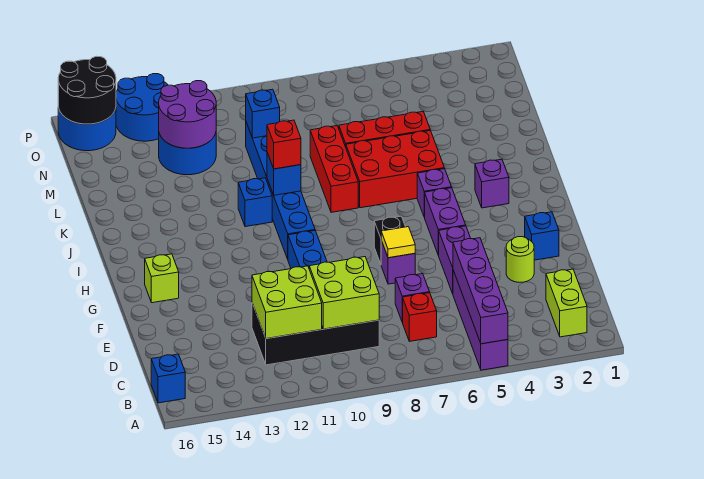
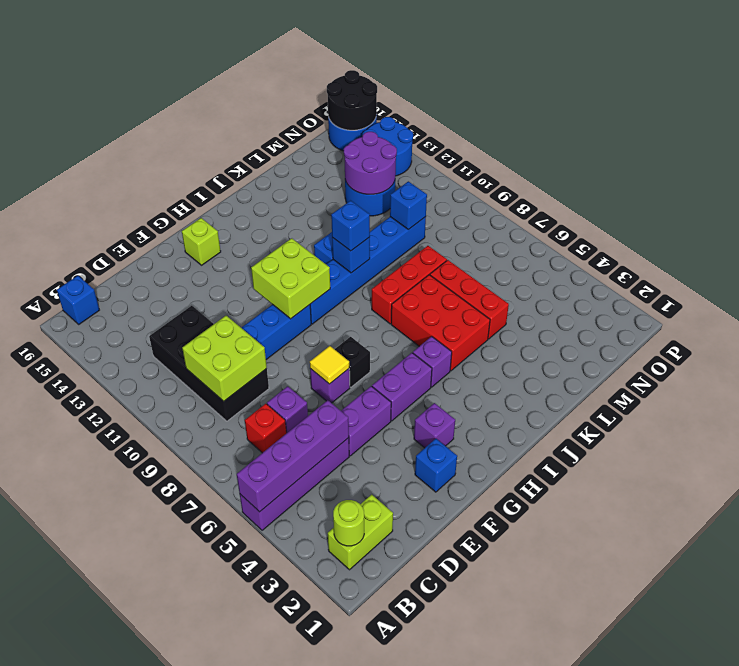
lime 2x2 brick [252,266,322,339] -> lime 2x2 brick moved to [251,238,330,319]
lime 1x1 round brick [506,237,534,282] -> lime 1x1 round brick moved to [333,500,364,546]
purple 1x1 brick [475,159,509,208] -> purple 1x1 brick moved to [414,403,455,448]
red 1x1 brick [267,120,301,169] -> blue 1x1 brick [331,201,370,251]

